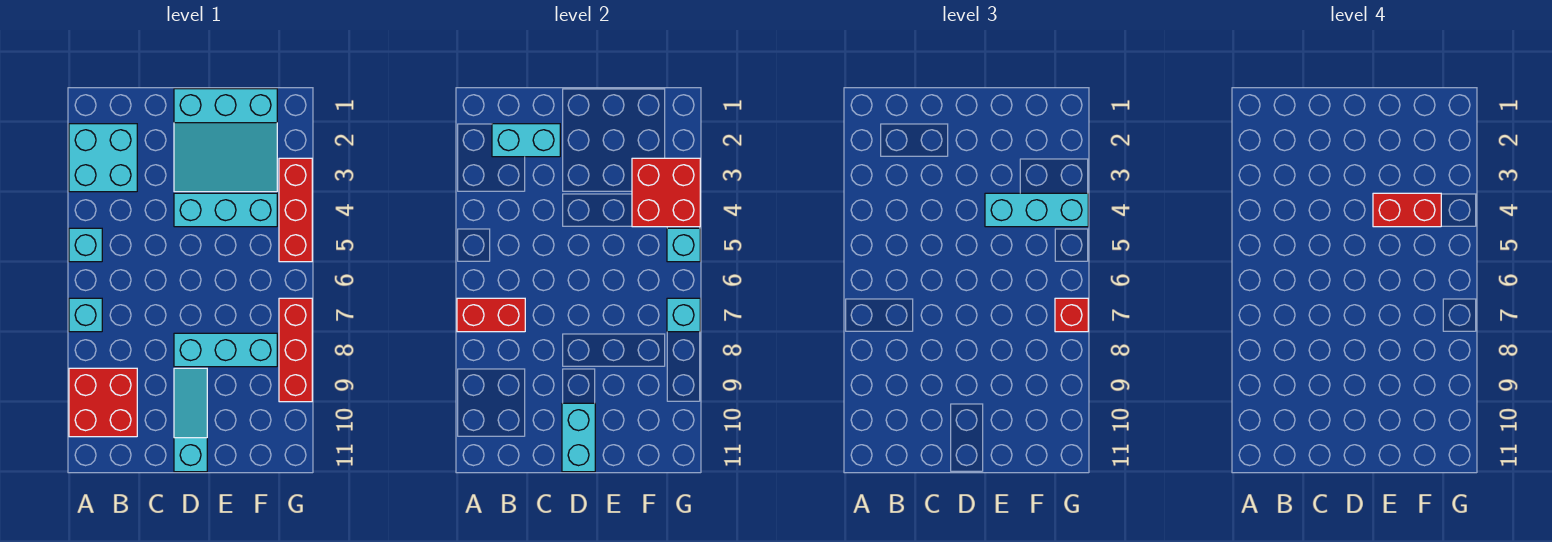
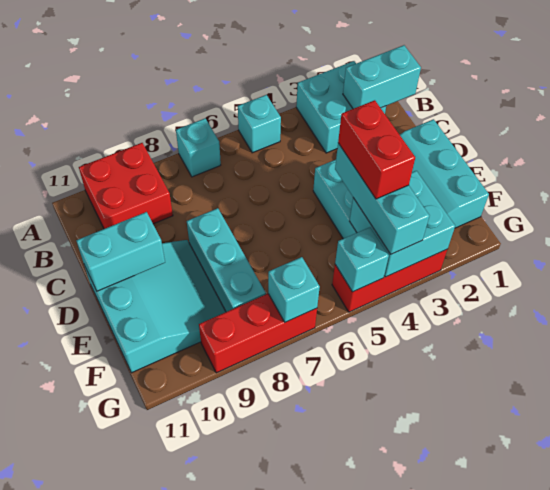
red 1x2 brick [457,298,525,332] -> none
cyan 1x2 brick [492,124,560,157] -> cyan 1x2 brick turned to [343,45,421,109]
cyan 1x3 slope [174,368,207,472] -> cyan 3x3 slope [85,240,226,373]
red 2x2 brick [632,158,700,227] -> cyan 2x2 brick [350,171,455,277]
red 1x1 brick [1055,298,1088,332] -> none

